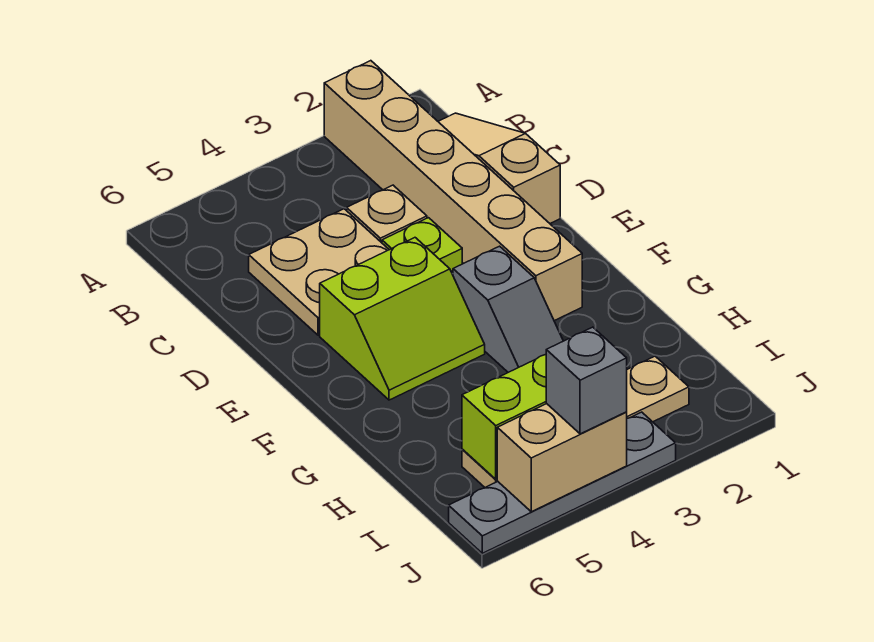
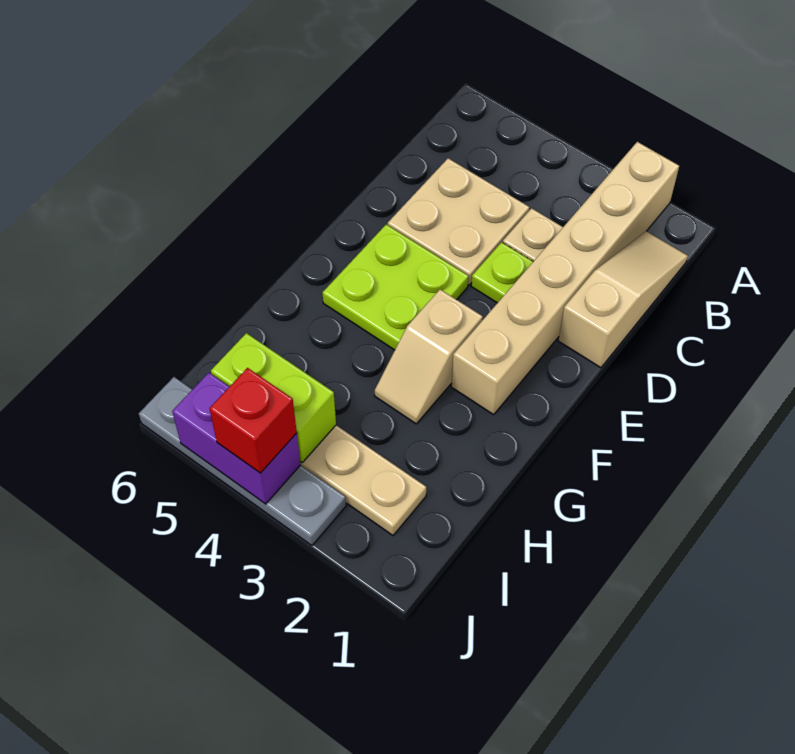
lime 2x2 slope [320,238,485,400] -> lime 2x2 plate [323,224,469,350]
grey 1x2 slope [453,246,563,372] -> tan 1x2 slope [375,290,483,424]
tan 1x2 brick [497,404,627,512] -> purple 1x2 brick [172,373,301,504]
grey 1x1 brick [546,327,627,434] -> red 1x1 brick [210,368,297,473]

